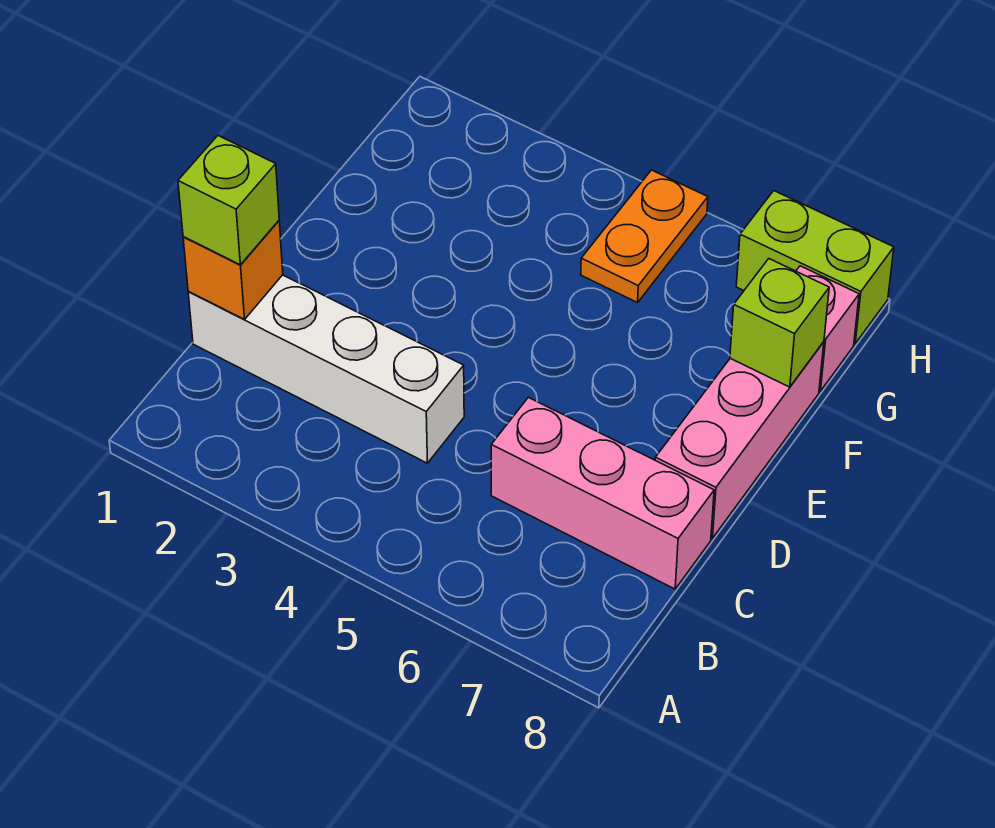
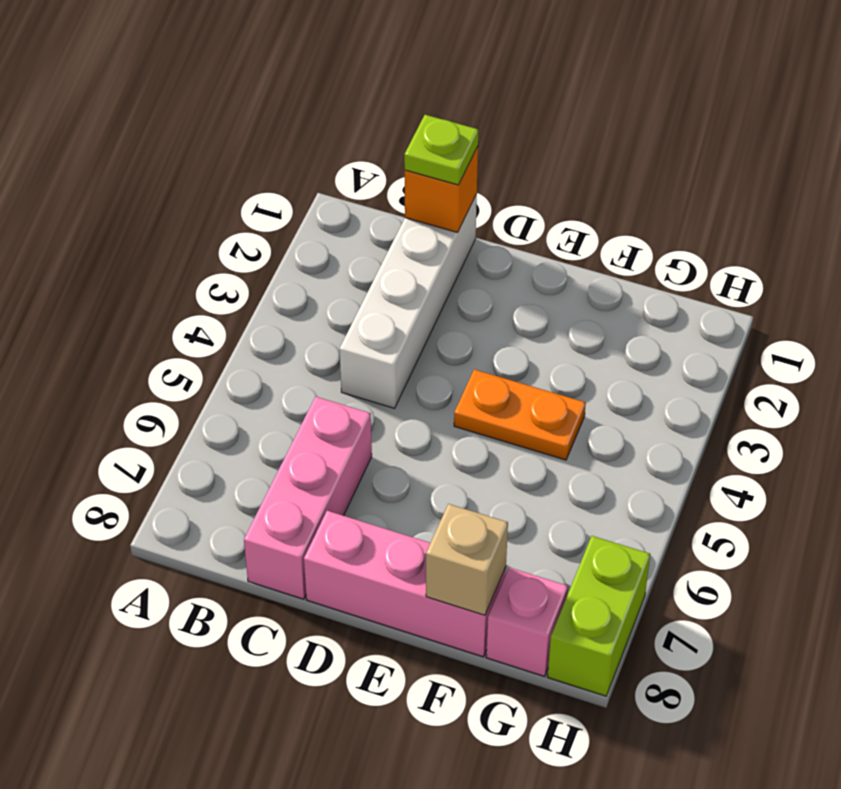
lime 1x1 brick [178,136,279,265] -> lime 1x1 plate [404,115,478,185]
lime 1x1 brick [730,259,829,387] -> tan 1x1 brick [426,504,508,615]
orange 1x2 plate [581,170,708,303] -> orange 1x2 plate moved to [454,369,586,460]

